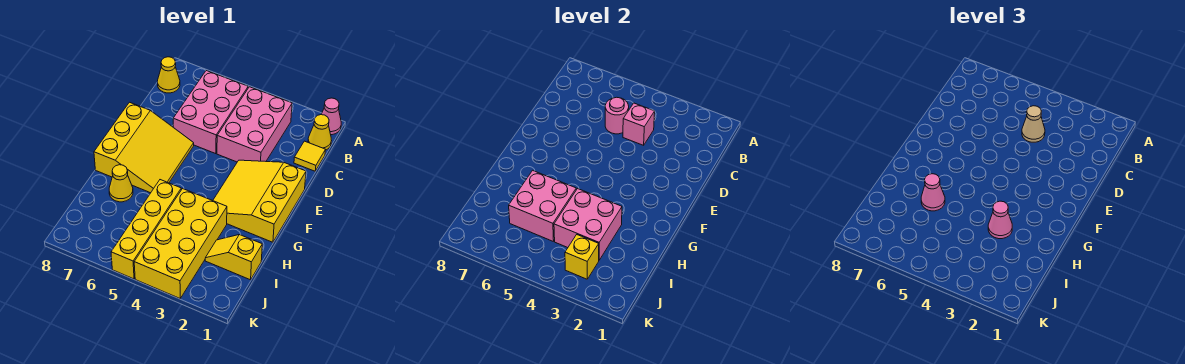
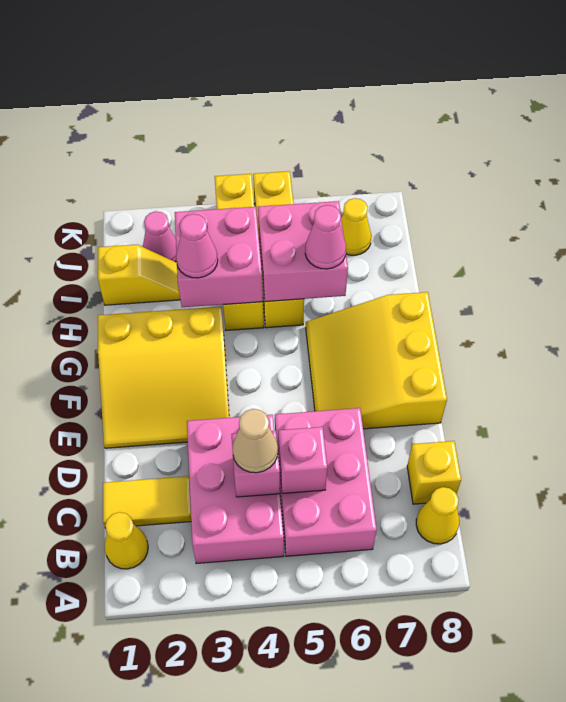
pink 1x1 cone [321,98,341,135] -> pink 1x1 cone moved to [143,212,177,262]
yellow 1x1 tile [294,141,325,171] -> yellow 1x2 tile [103,476,191,526]
pink 1x1 round brick [605,97,629,134] -> pink 1x1 brick [278,427,327,494]
yellow 3x3 slope [213,160,306,242] -> yellow 3x3 slope turned to [98,307,229,448]
yellow 2x4 brick [134,189,227,298] -> yellow 1x4 brick [215,174,264,330]
yellow 1x1 cone [109,165,133,202] -> yellow 1x1 cone moved to [341,198,371,255]
yellow 1x1 brick [565,235,599,279] -> yellow 1x1 brick moved to [407,441,461,504]

